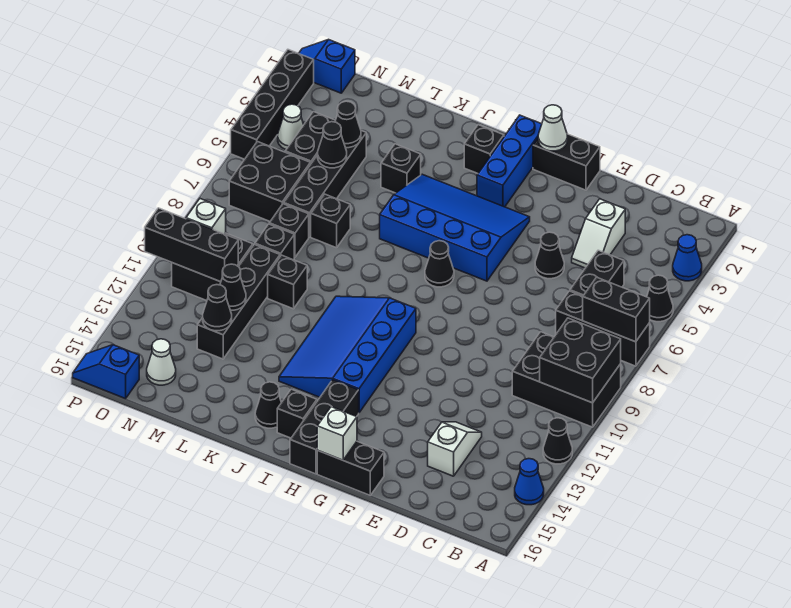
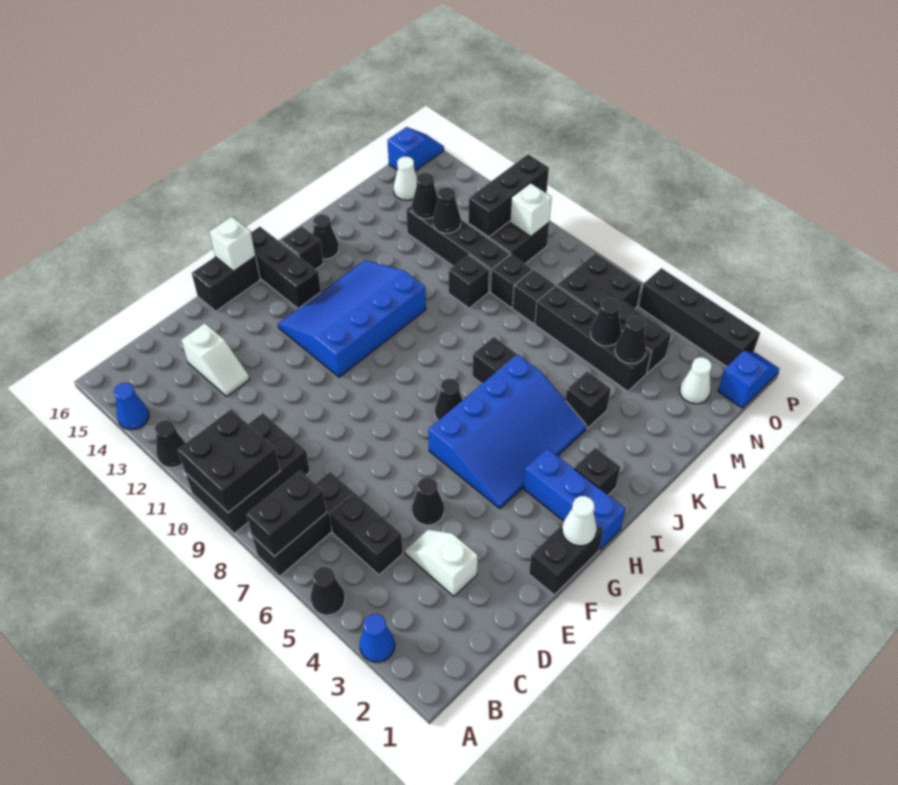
blue 3x4 slope [279,296,416,412] -> blue 3x4 slope turned to [278,260,426,377]
black 1x1 brick [311,194,350,248] -> black 1x1 brick moved to [473,337,516,384]
white 1x1 cone [278,104,304,149] -> white 1x1 cone moved to [679,357,712,404]

